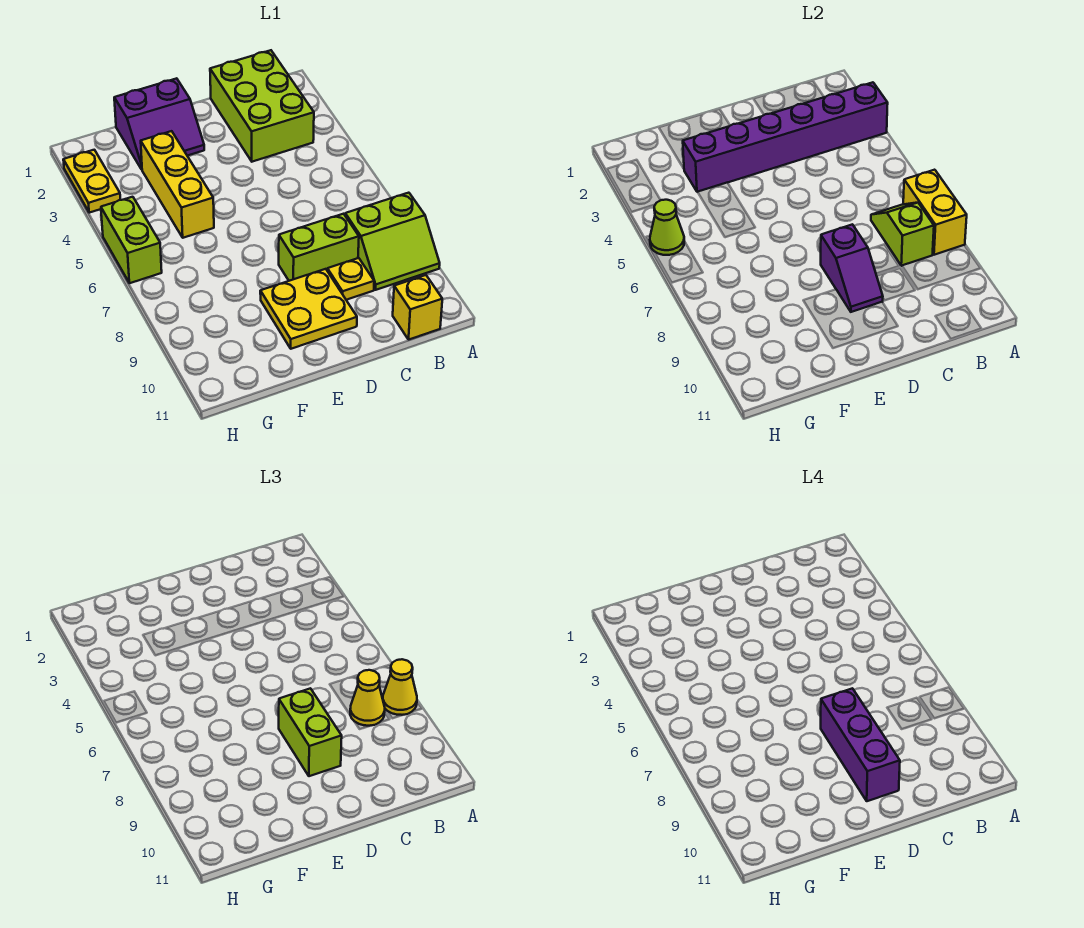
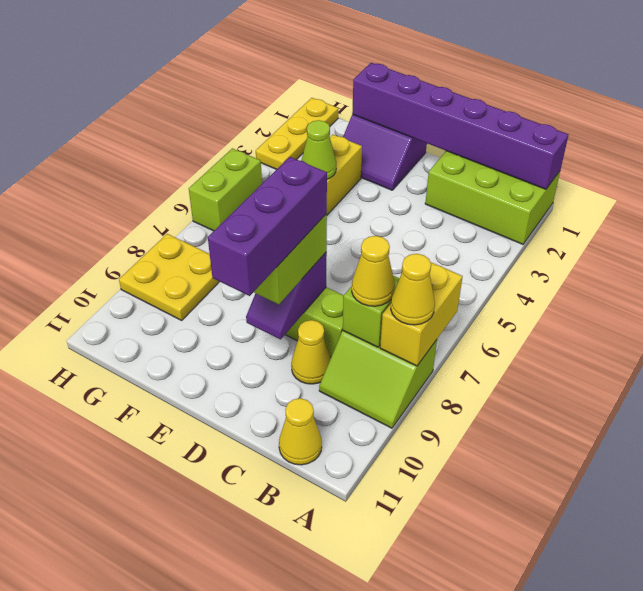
purple 1x6 brick [683,82,888,192] -> purple 1x6 brick moved to [352,63,568,189]
lime 2x3 brick [210,50,314,162] -> lime 2x3 brick turned to [425,151,560,244]
yellow 1x1 brick [393,275,442,339] -> yellow 1x1 cone [279,398,322,465]
yellow 1x1 plate [327,258,374,300] -> yellow 1x1 cone [291,320,331,384]
yellow 2x2 plate [260,269,357,349] -> yellow 2x2 plate moved to [119,234,219,320]
yellow 1x2 plate [63,150,120,213] -> yellow 1x3 plate [256,98,338,169]
lime 1x1 cone [650,200,684,255] -> lime 1x1 cone moved to [301,120,336,179]

